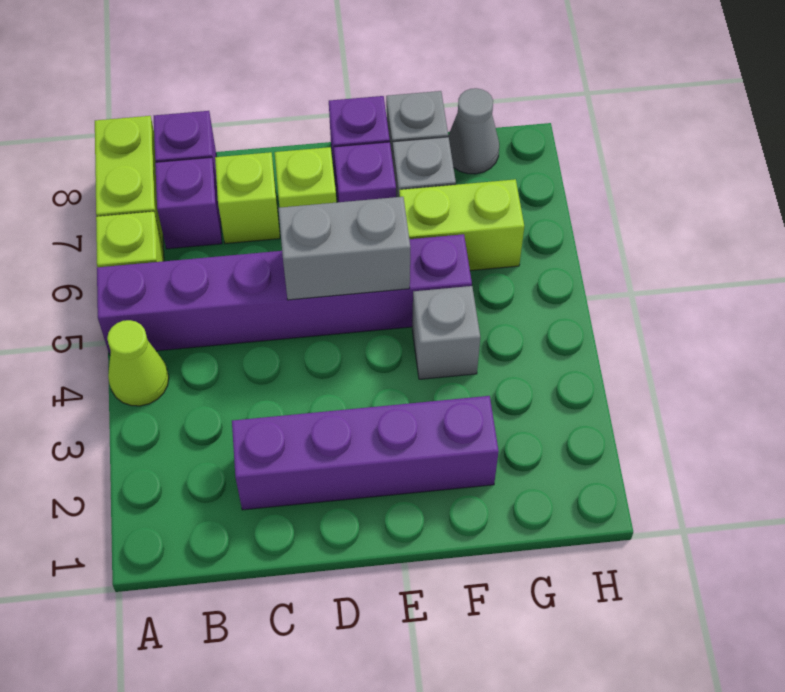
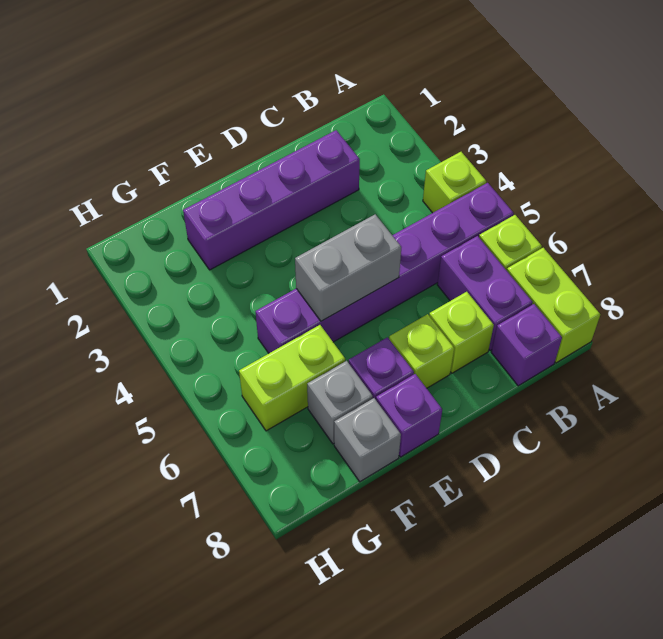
lime 1x1 cone [107,320,169,406] -> lime 1x1 brick [423,152,486,213]
purple 1x1 brick [155,157,222,249] -> purple 1x2 brick [437,236,533,351]
grey 1x1 brick [412,286,480,379] -> none
grey 1x1 cone [448,88,499,174] -> none

